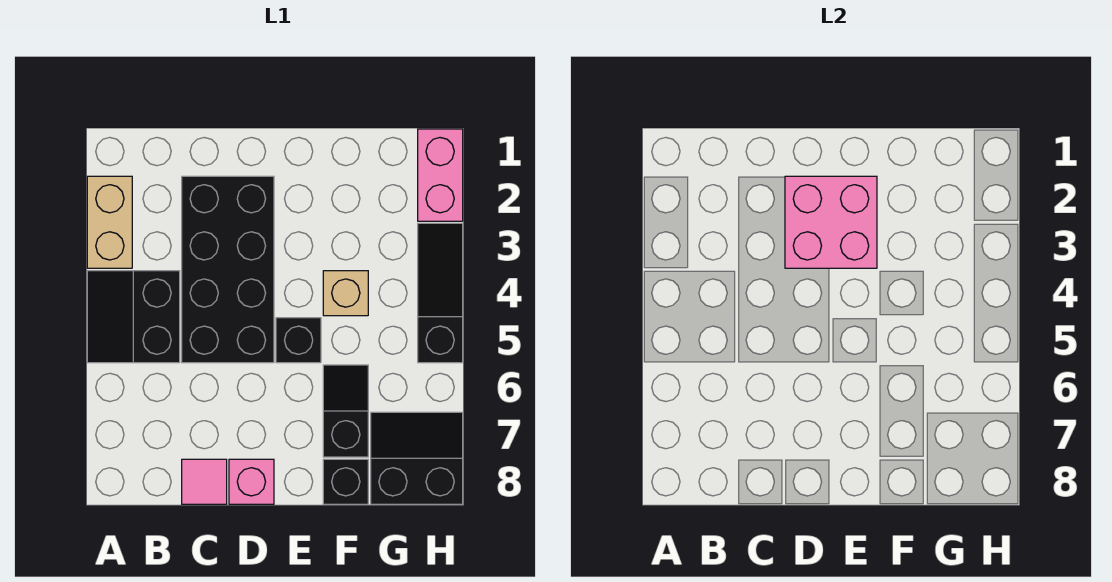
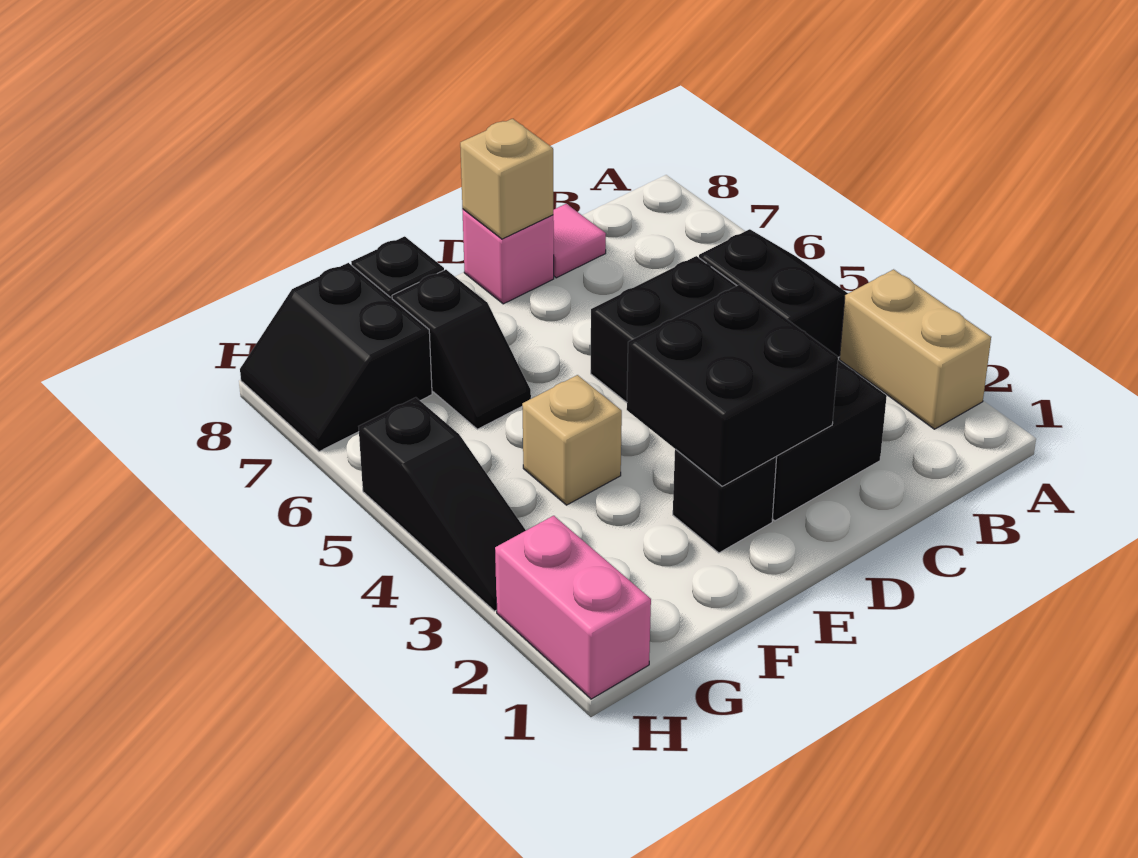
pink 2x2 brick [785,176,877,268] -> black 2x2 brick [627,285,838,486]
none -> tan 1x1 brick [460,119,553,239]
black 1x1 brick [276,318,321,363] -> black 1x1 brick moved to [673,449,777,553]
black 2x2 slope [371,412,463,504] -> black 2x2 slope turned to [240,263,432,452]

